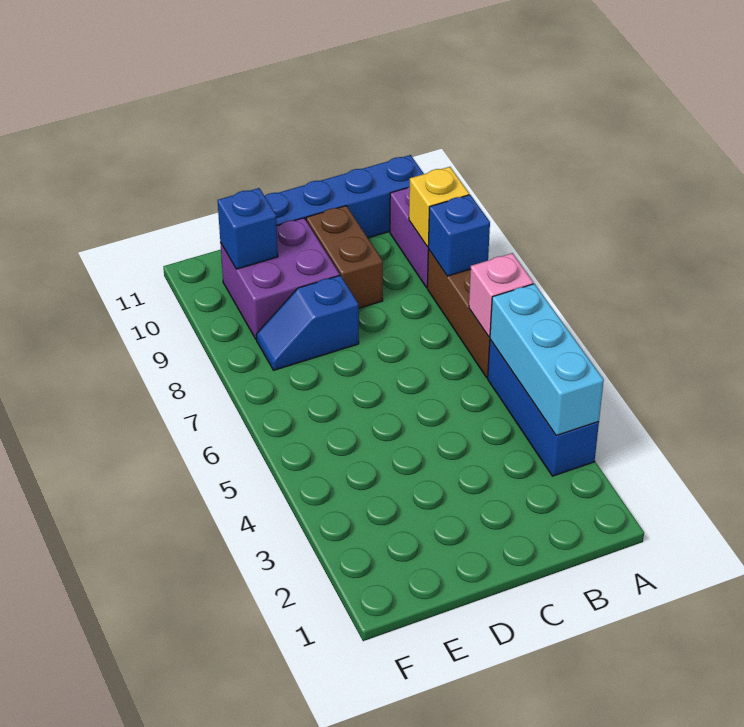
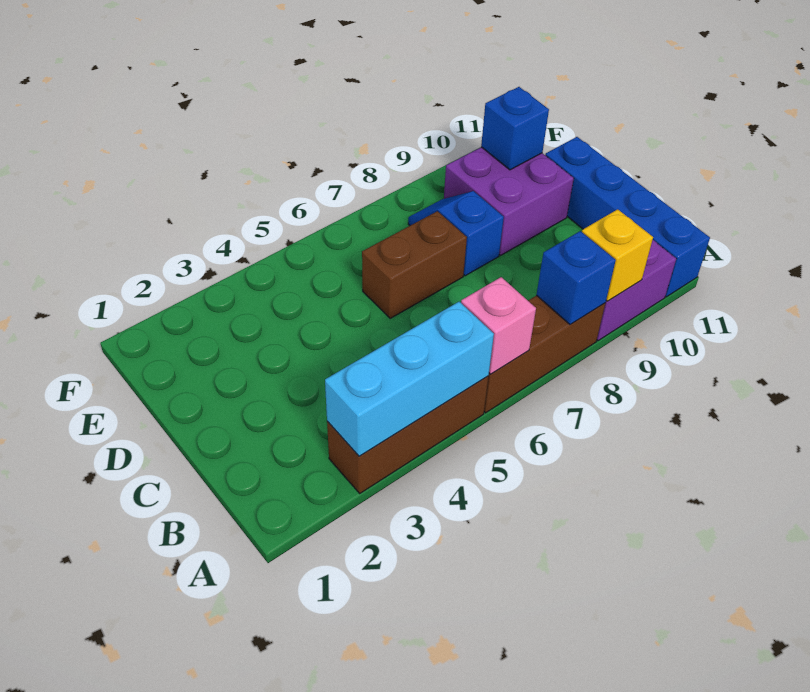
blue 1x3 brick [488,340,599,476] -> brown 1x3 brick [327,376,488,493]
brown 1x2 brick [306,206,383,308] -> brown 1x2 brick moved to [362,211,467,318]

